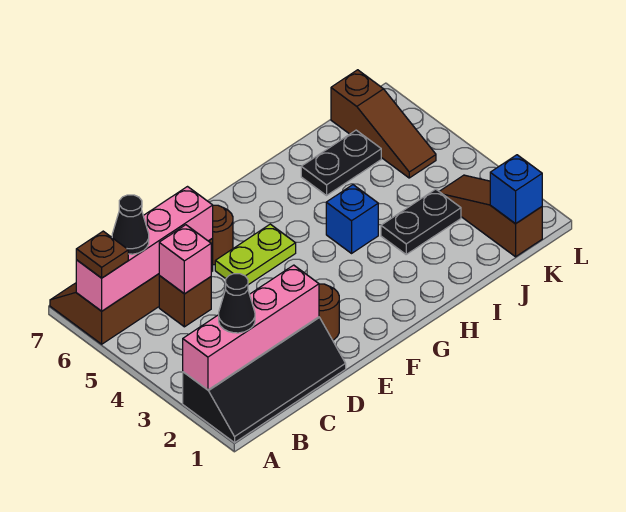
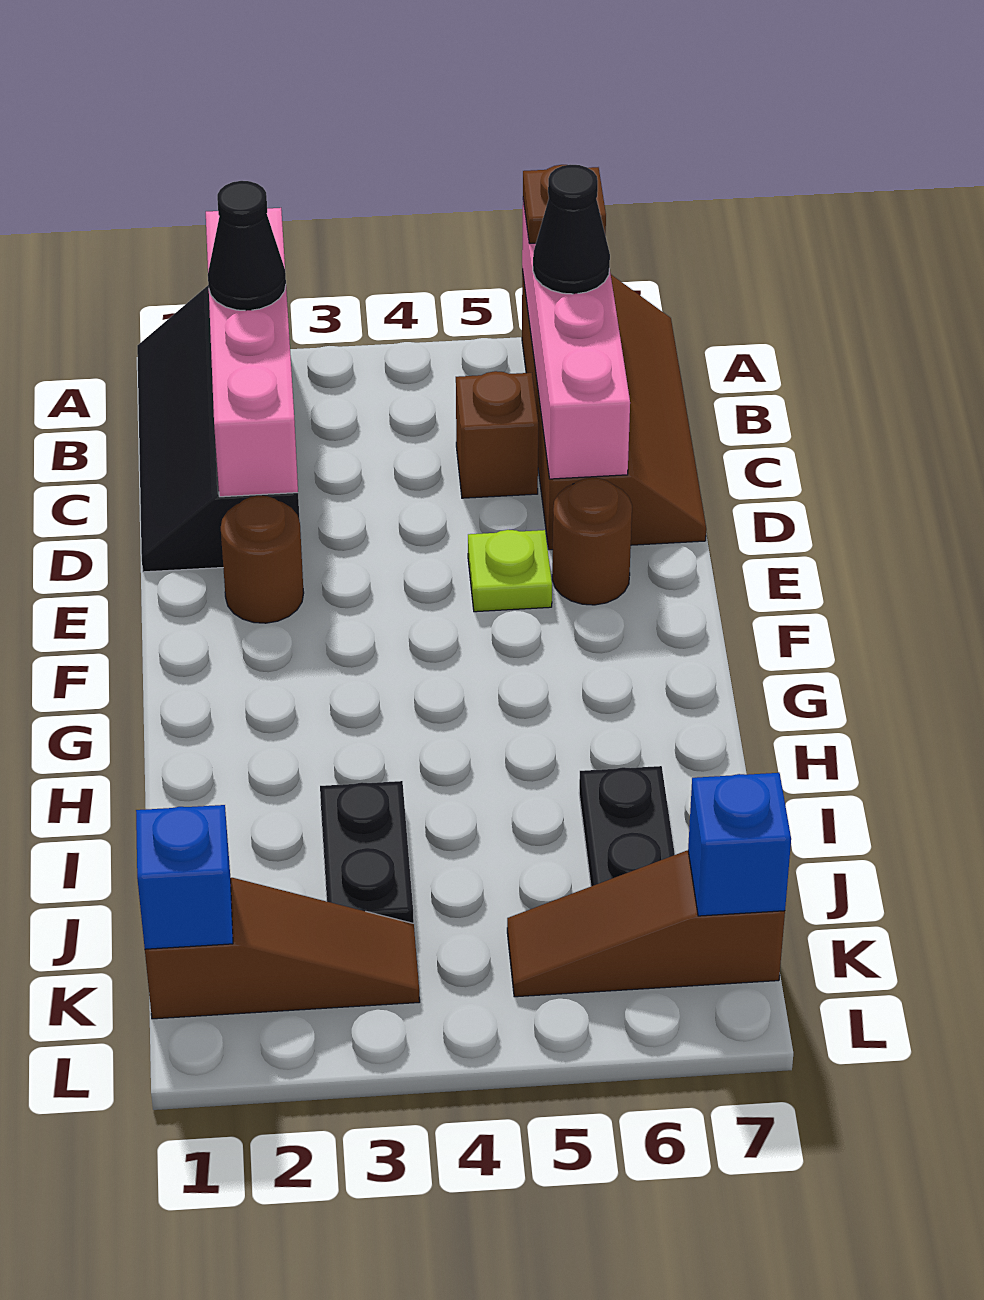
pink 1x1 brick [159,225,211,294] -> none
lime 1x2 plate [215,224,296,285] -> lime 1x1 plate [468,530,552,612]
blue 1x1 brick [326,185,378,253] -> blue 1x1 brick moved to [688,773,791,916]

